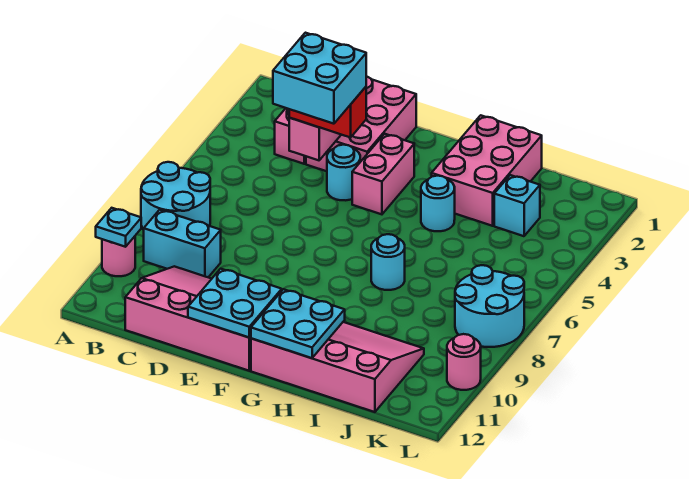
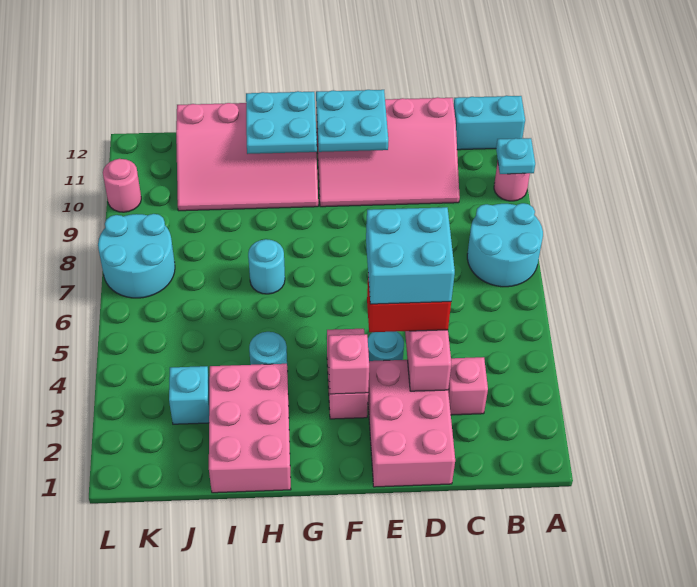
cyan 1x2 brick [144,210,221,277] -> cyan 1x2 brick moved to [454,96,525,150]
none -> pink 1x1 brick [329,334,369,394]

